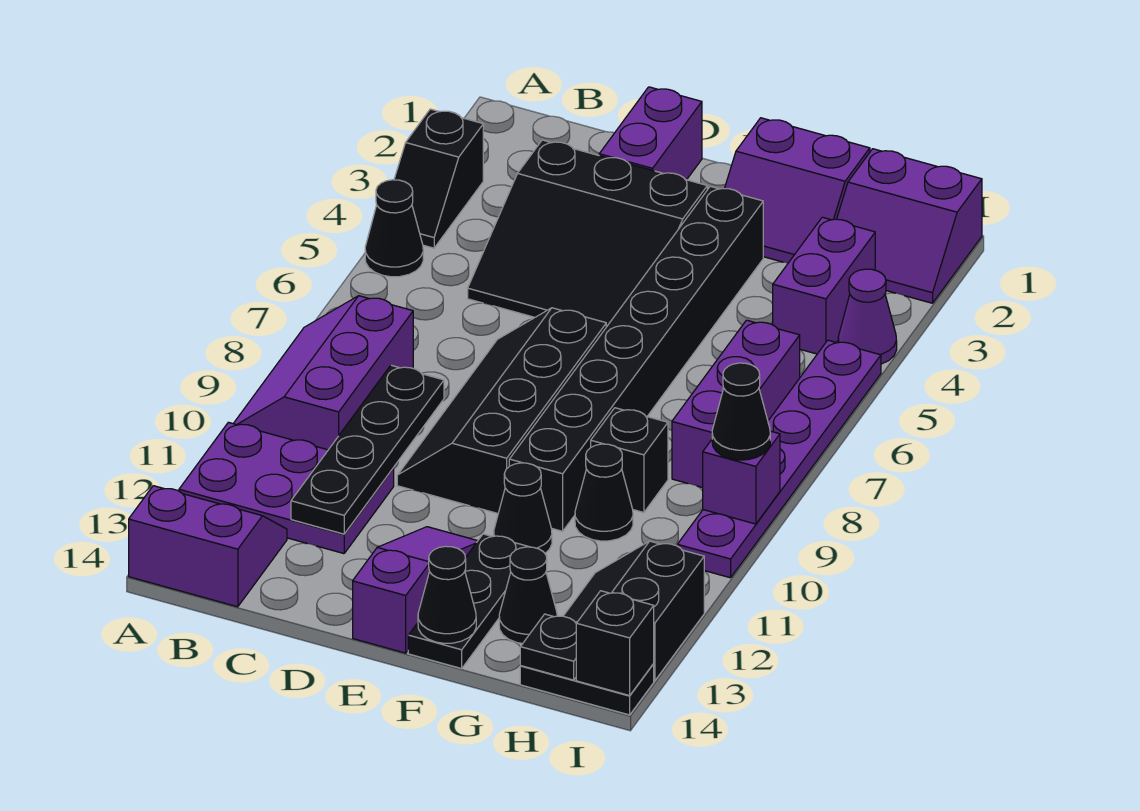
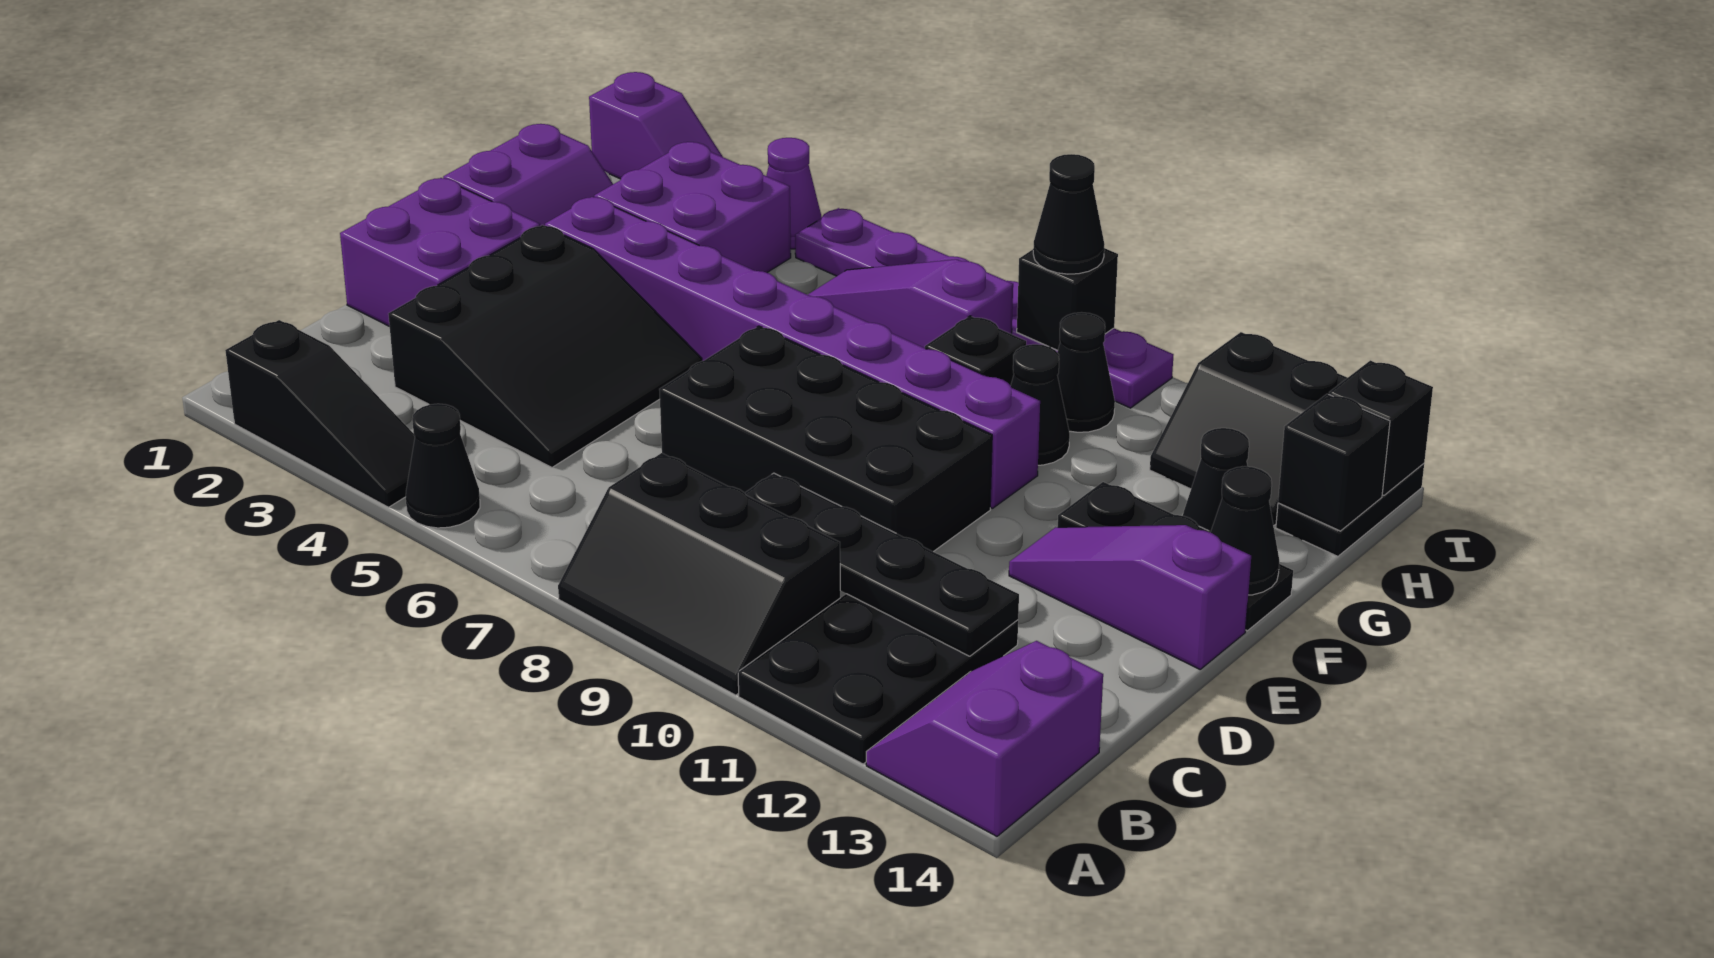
black 1x2 slope [394,109,483,248] -> black 1x3 slope [225,320,415,507]
purple 2x3 slope [233,296,413,450] -> black 2x3 slope [558,453,840,695]
purple 2x3 plate [179,422,394,554] -> black 2x3 plate [738,594,1018,764]
purple 1x2 brick [599,87,702,180] -> purple 2x2 brick [340,178,540,327]
black 2x4 slope [397,308,606,513] -> black 2x4 brick [659,326,992,552]
black 1x8 brick [509,186,763,531] -> purple 1x8 brick [545,197,1040,508]
black 1x1 cone [494,463,552,553] -> black 1x1 cone moved to [1057,312,1115,432]
purple 2x2 slope [837,149,982,303] -> purple 1x2 slope [589,72,723,179]
purple 1x2 brick [773,217,875,354] -> purple 2x2 brick [594,142,791,273]
purple 1x3 brick [672,320,800,488] -> purple 1x3 slope [808,259,1013,348]
black 1x1 plate [520,614,576,680] -> black 1x1 brick [1278,394,1390,531]
purple 1x1 brick [703,431,780,524] -> black 1x1 brick [1017,248,1118,350]

